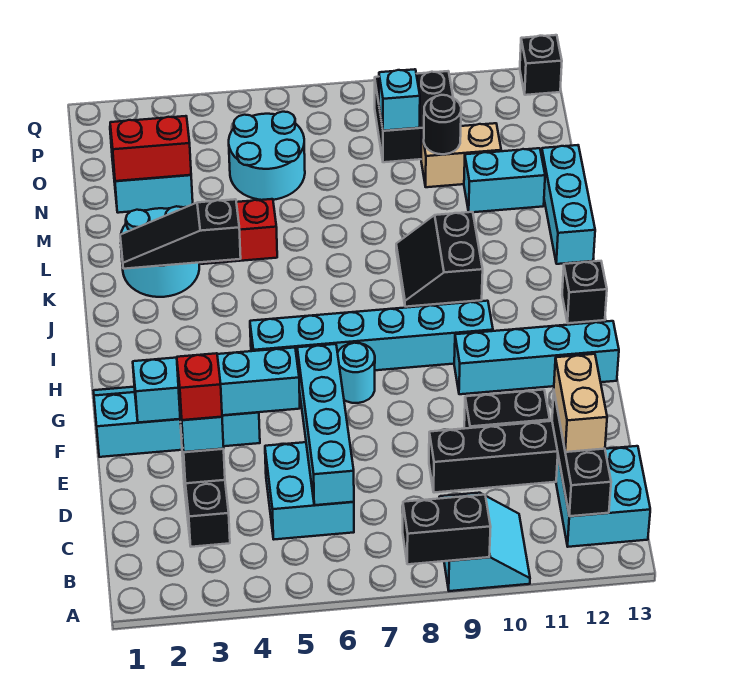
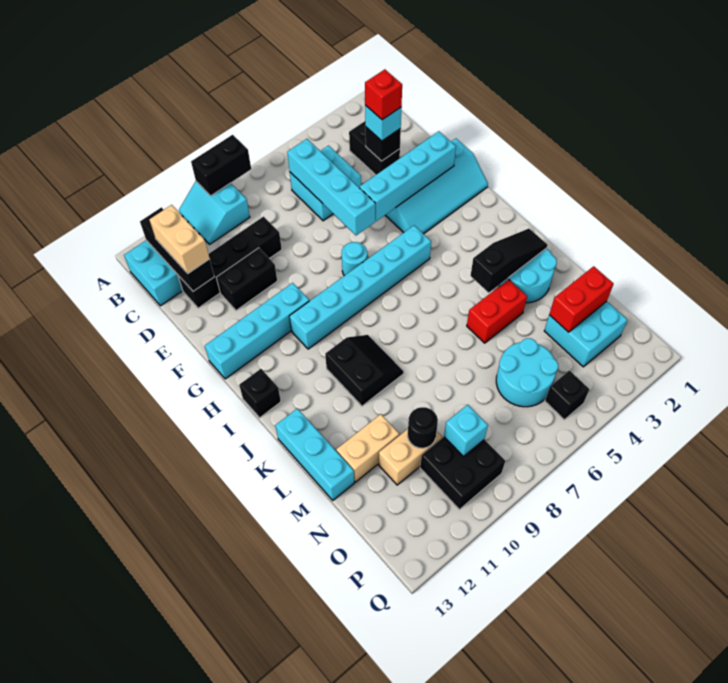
cyan 1x2 brick [464,148,545,212] -> tan 1x2 brick [336,414,399,482]
black 1x1 brick [520,35,562,95] -> black 1x1 brick moved to [545,370,589,420]

